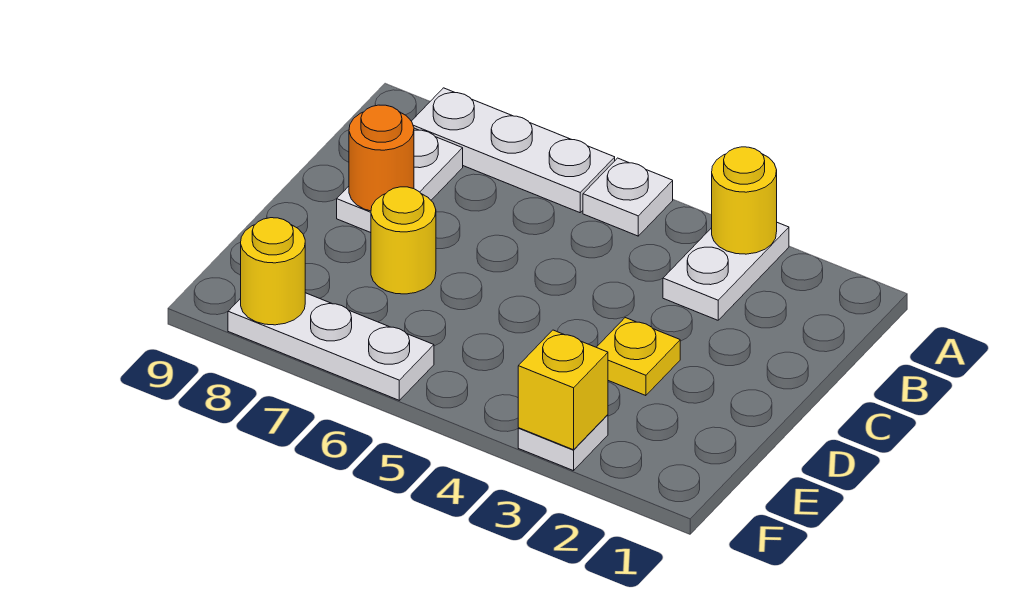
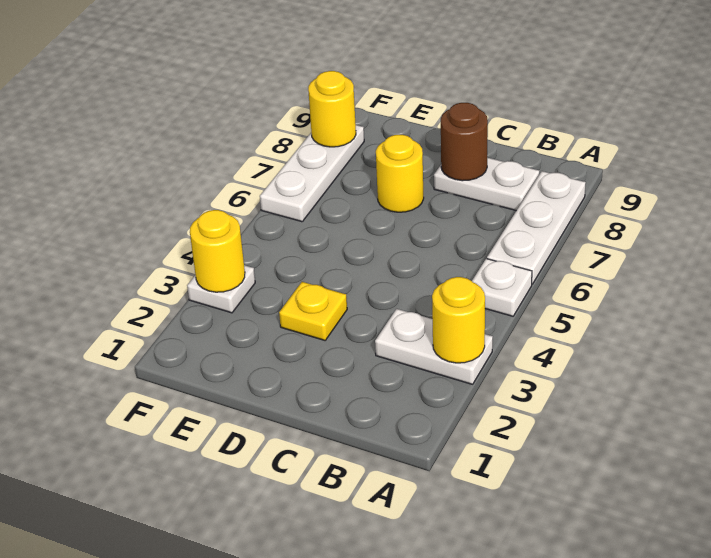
orange 1x1 round brick [349,105,414,211] -> brown 1x1 round brick [441,103,488,181]
yellow 1x1 brick [518,330,608,450] -> yellow 1x1 round brick [190,210,245,292]

